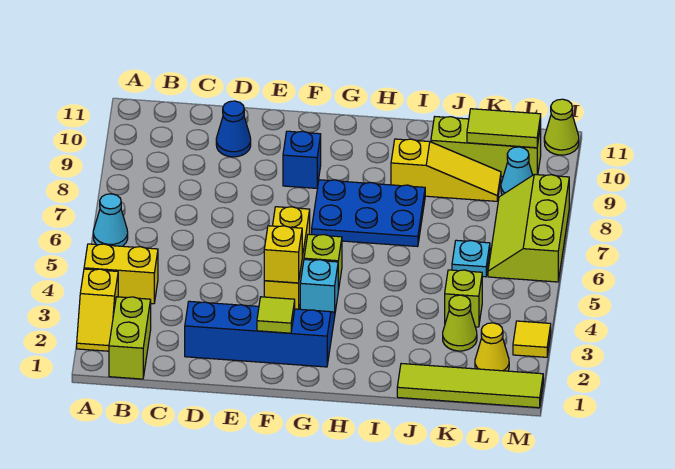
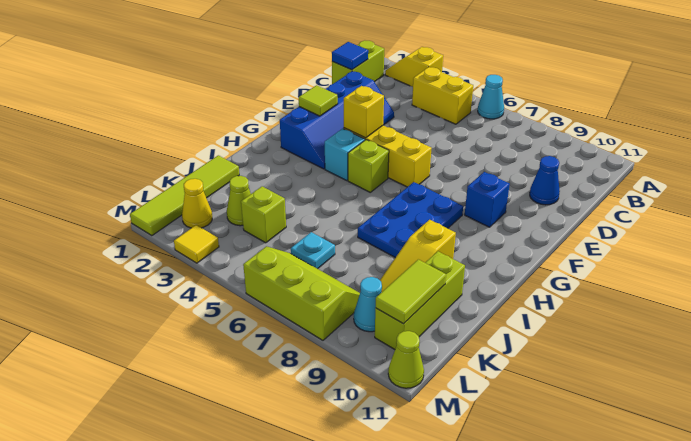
yellow 1x2 brick [84,244,158,304] -> yellow 1x2 brick turned to [412,67,473,124]
lime 1x2 brick [109,297,151,379] -> lime 1x2 brick turned to [332,41,384,84]
none -> blue 1x1 tile [332,42,368,70]

